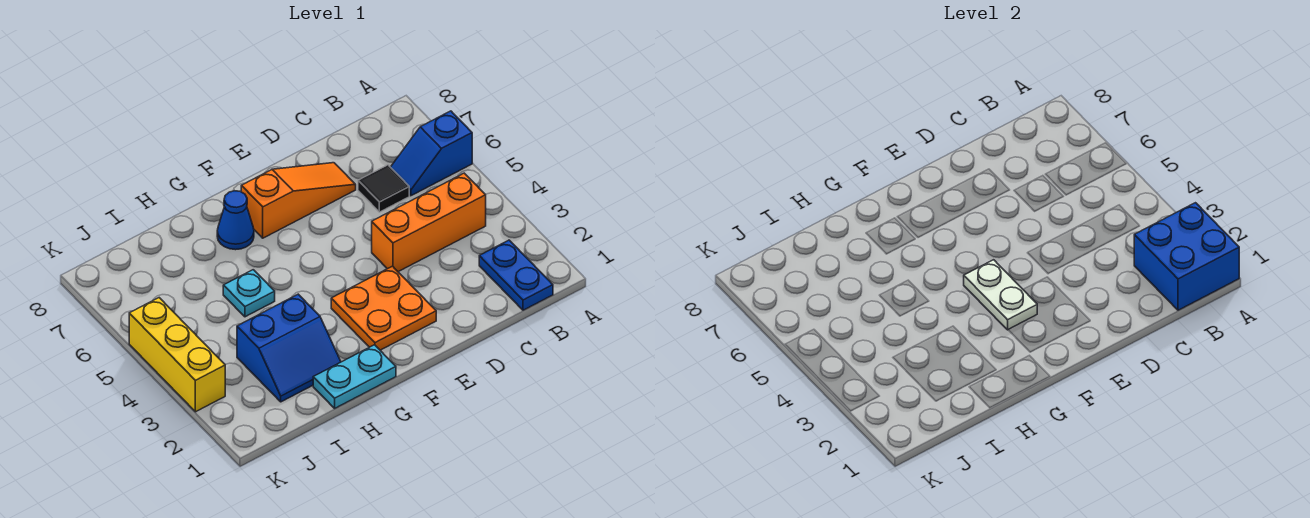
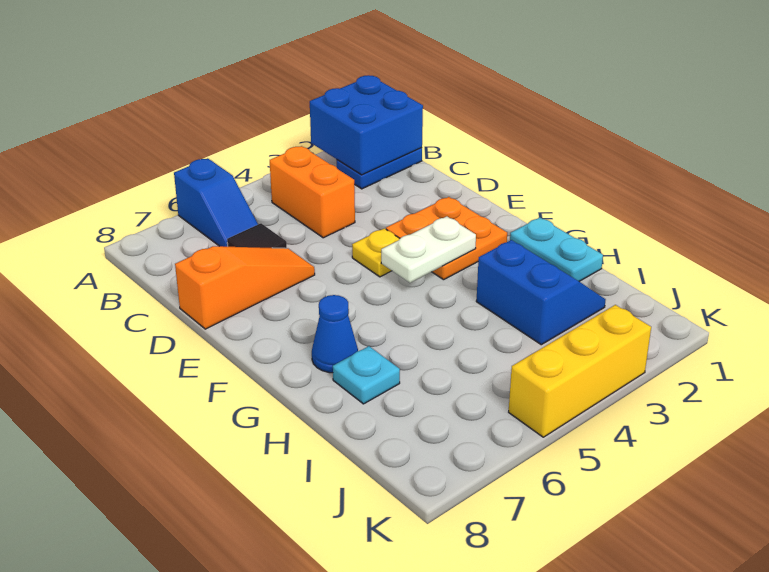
orange 1x3 brick [372,173,486,272] -> orange 1x2 brick [270,146,355,238]
orange 1x3 slope [241,163,356,238] -> orange 1x3 slope turned to [175,246,315,329]
none -> yellow 1x1 plate [352,228,400,277]
cyan 1x1 plate [223,270,275,317] -> cyan 1x1 plate moved to [333,346,400,404]

